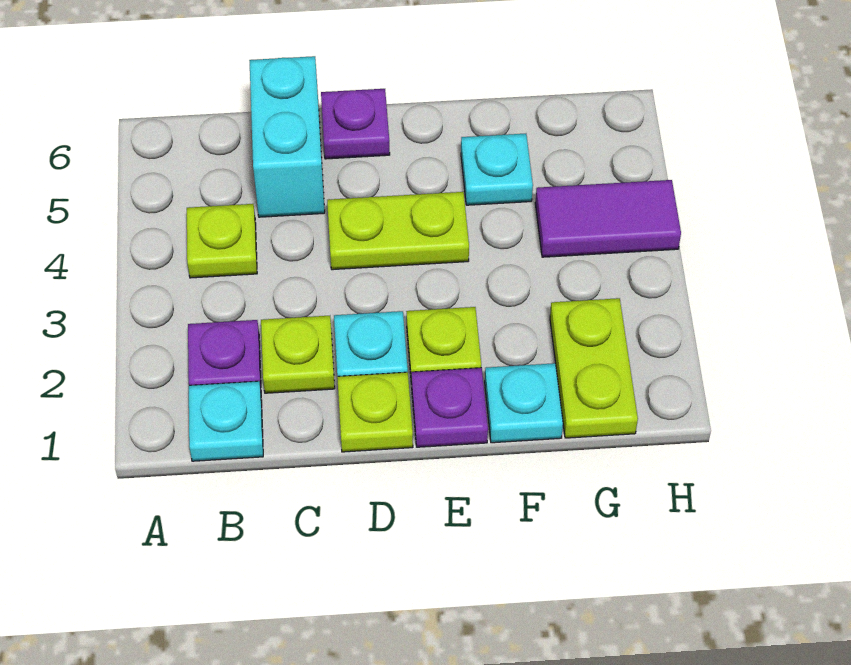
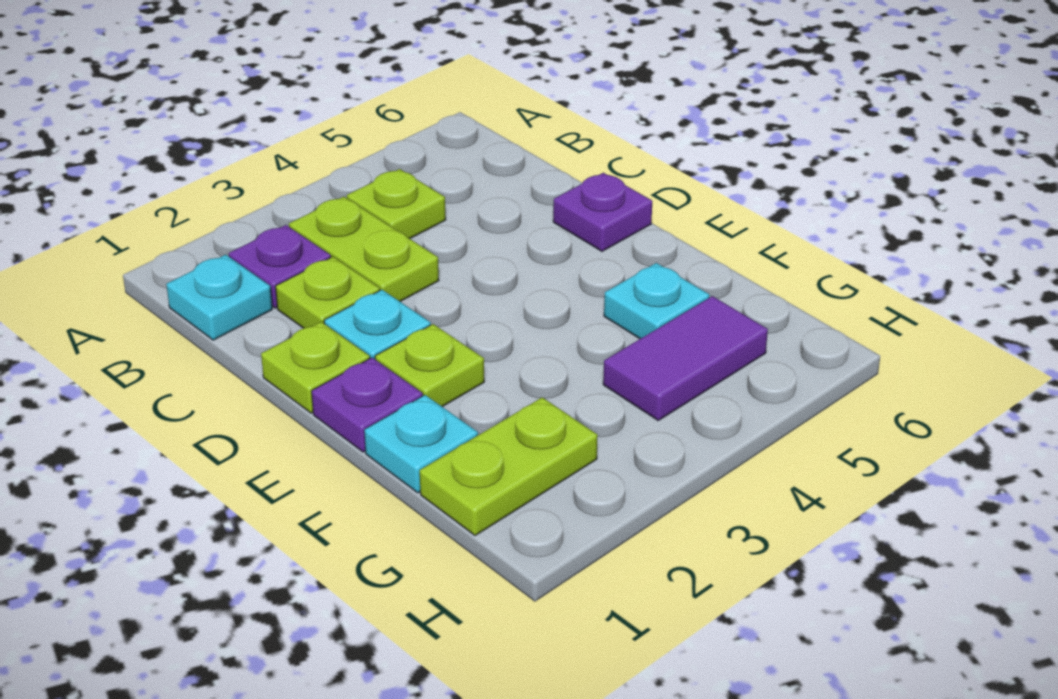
cyan 1x2 brick [249,56,325,217] -> none
lime 1x2 plate [327,192,469,270] -> lime 1x2 plate moved to [289,197,439,301]
purple 1x2 tile [535,180,681,257] -> purple 1x2 tile turned to [603,296,768,420]

